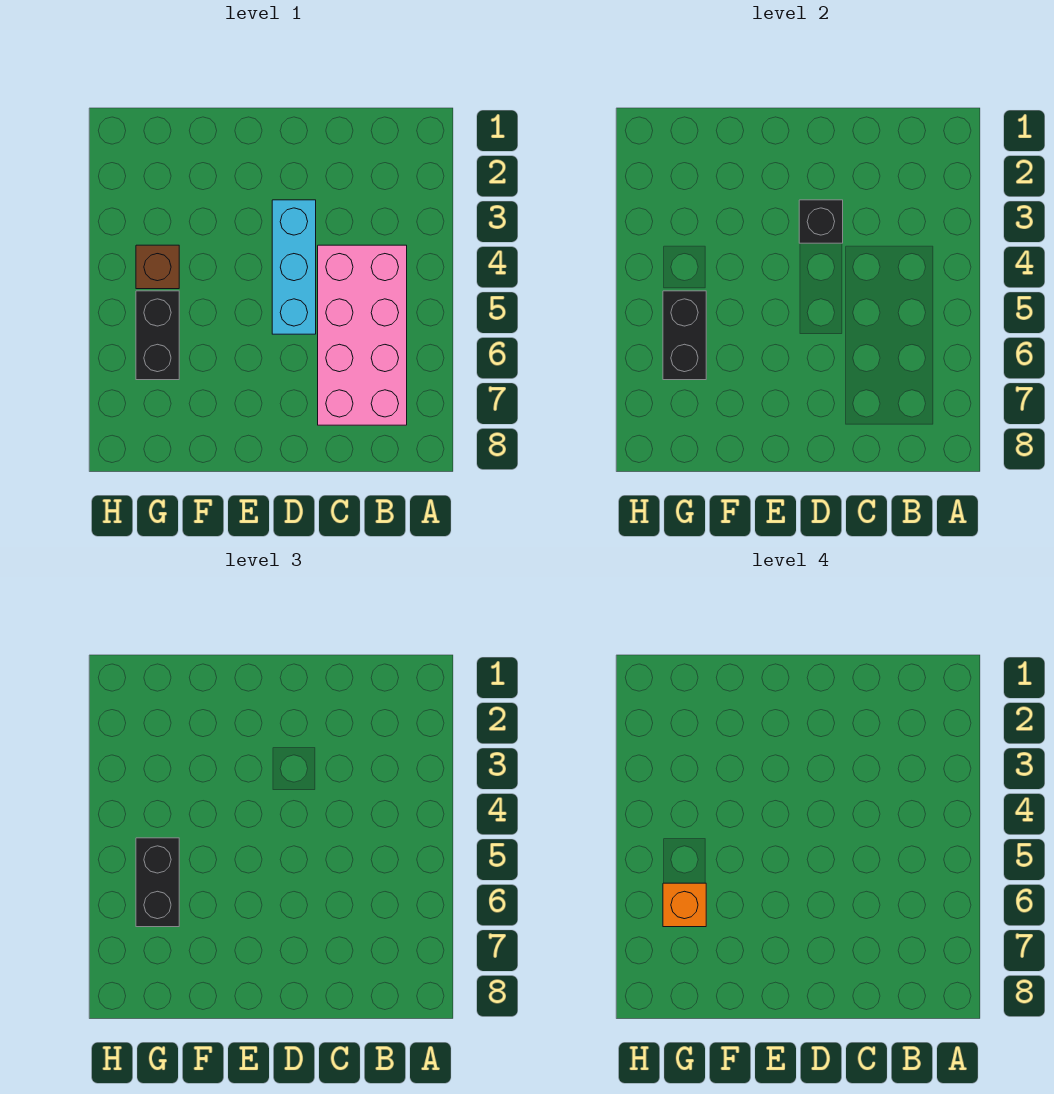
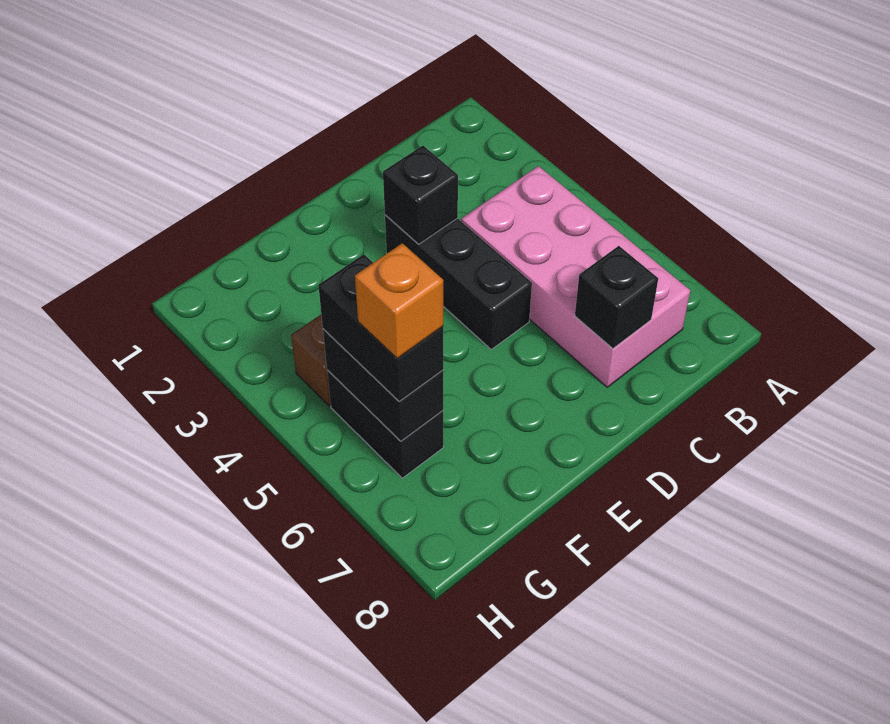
none -> black 1x1 brick [575,246,658,349]
cyan 1x3 brick [272,200,316,334] -> black 1x3 brick [385,215,532,349]

